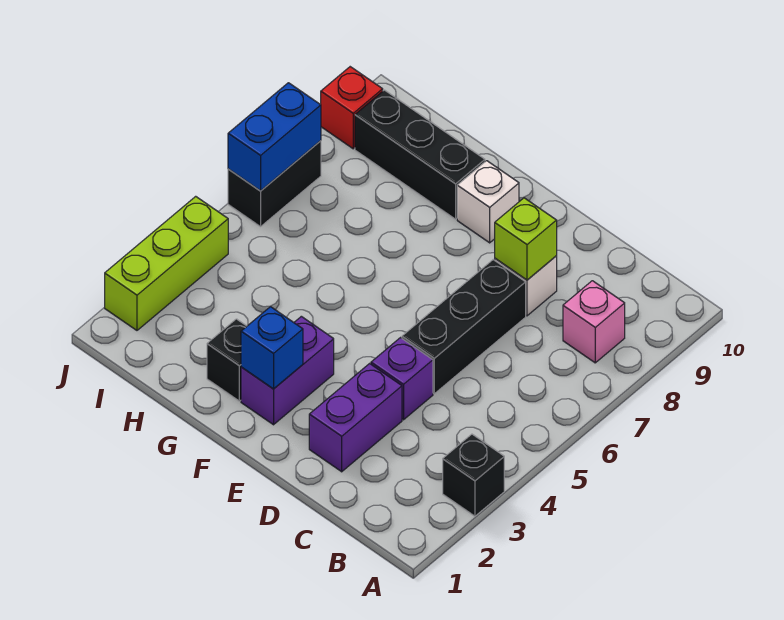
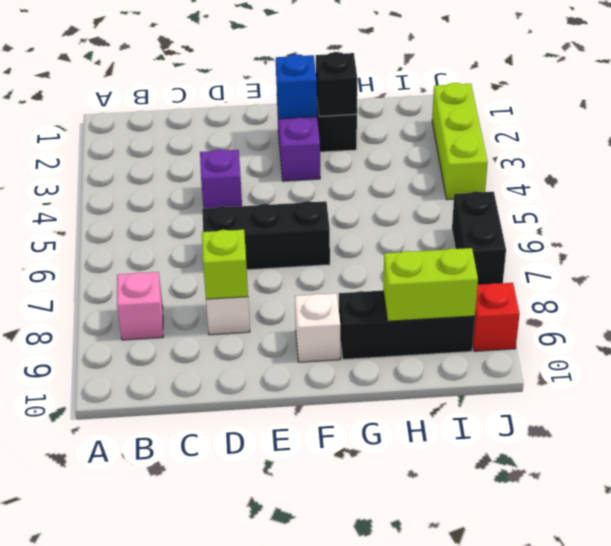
black 1x1 brick [443,434,504,516] -> black 1x1 brick moved to [316,52,357,116]
purple 1x2 brick [309,364,402,472] -> none
black 1x3 brick [402,260,526,394] -> black 1x3 brick turned to [202,201,330,270]
none -> lime 1x2 brick [383,248,478,321]
blue 1x2 brick [228,83,321,191] -> none

